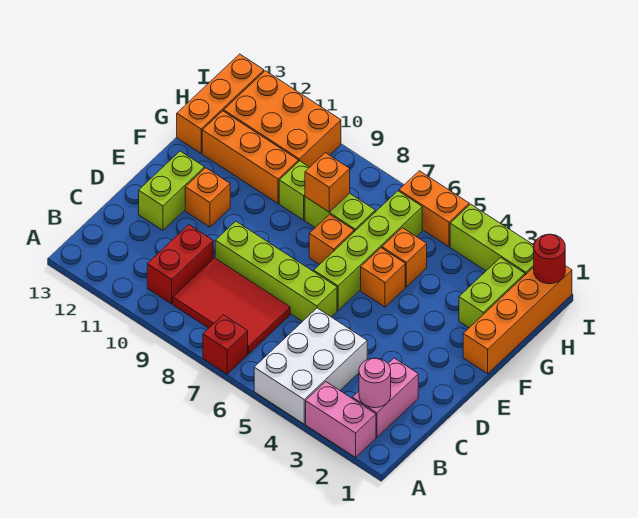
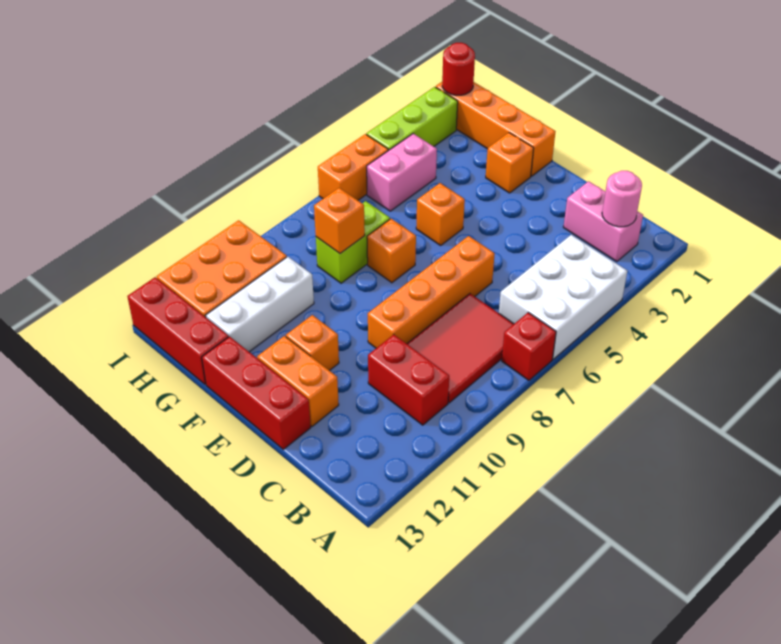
pink 1x2 brick [306,382,376,457] -> pink 1x2 brick moved to [367,134,437,211]
white 2x3 brick [254,308,367,424] -> white 2x3 brick turned to [499,235,627,359]
lime 1x4 brick [215,221,337,321] -> orange 1x4 brick [368,236,495,348]
lime 1x2 brick [139,151,205,230] -> orange 1x2 brick [257,336,339,426]
none -> red 1x3 brick [202,337,311,449]
lime 1x4 brick [314,191,422,310] -> none
lime 1x2 brick [459,258,525,328] -> none
orange 1x1 brick [382,228,427,287] -> orange 1x1 brick moved to [486,133,534,193]
lime 1x1 brick [279,161,309,220] -> none
orange 1x3 brick [202,111,298,203] -> white 1x3 brick [206,257,314,352]
orange 1x3 brick [177,54,264,153] -> red 1x3 brick [127,277,229,384]

